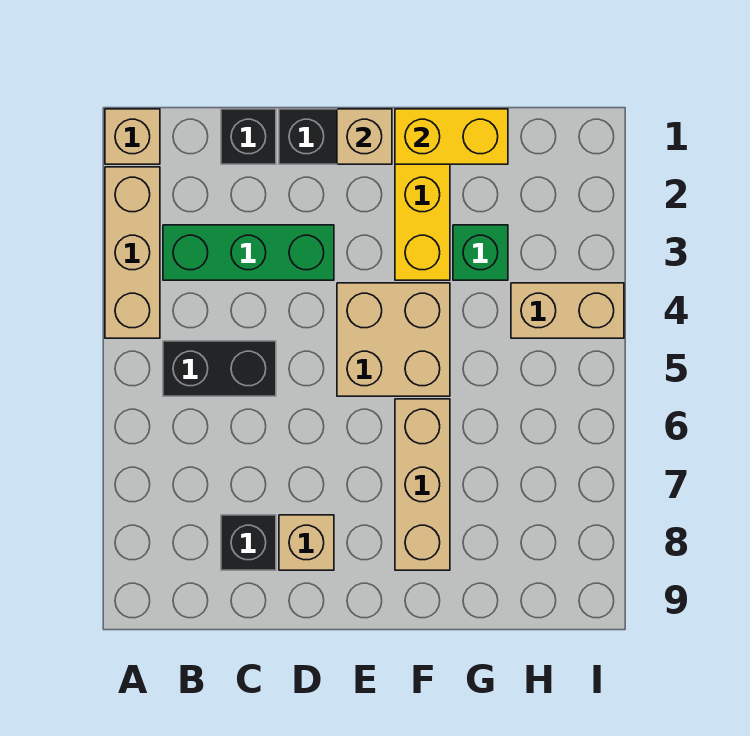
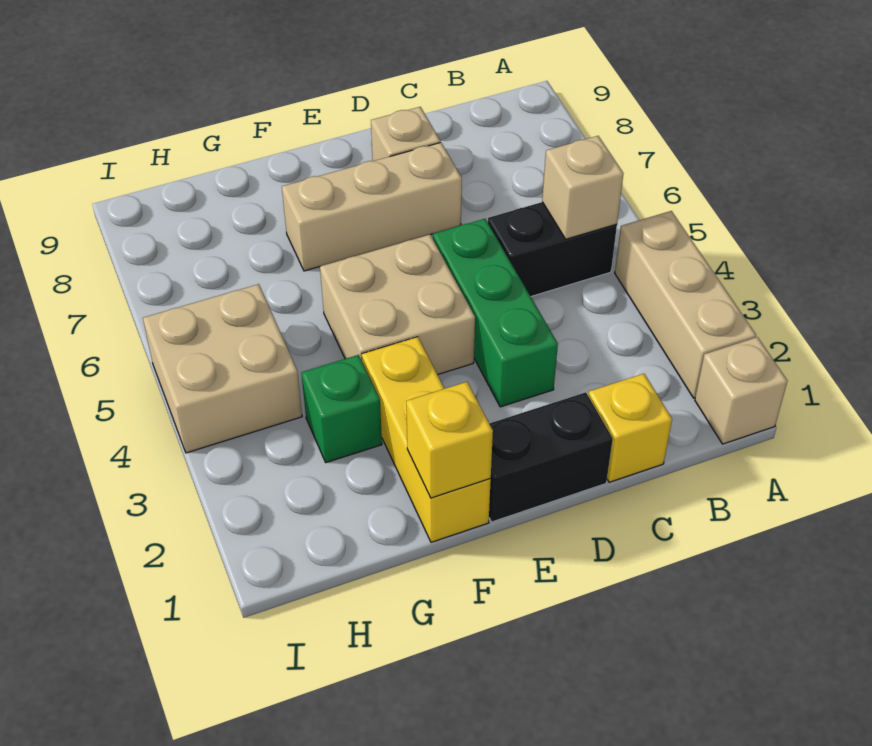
green 1x3 brick [163,225,334,280] -> green 1x3 brick turned to [433,219,558,407]
black 1x1 brick [221,109,276,164] -> yellow 1x1 brick [588,374,672,482]
black 1x1 brick [221,515,276,570] -> none
tan 1x1 brick [337,109,392,164] -> tan 1x1 brick moved to [542,136,623,239]
yellow 1x2 brick [395,109,508,164] -> yellow 1x1 brick [406,382,493,498]
tan 1x3 brick [395,399,450,570] -> tan 1x3 brick turned to [282,142,462,271]
tan 1x2 brick [511,283,624,338] -> tan 2x2 brick [143,284,302,453]

